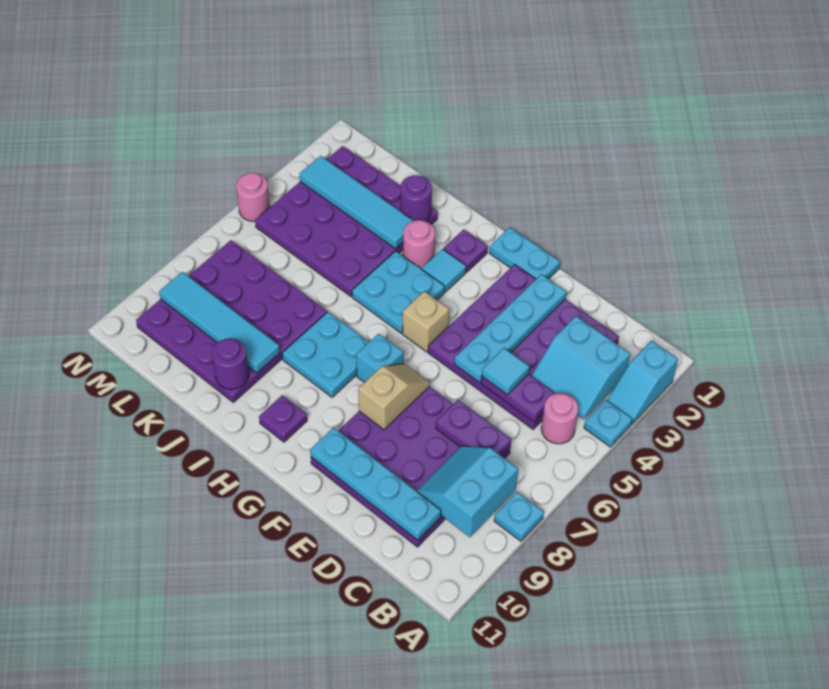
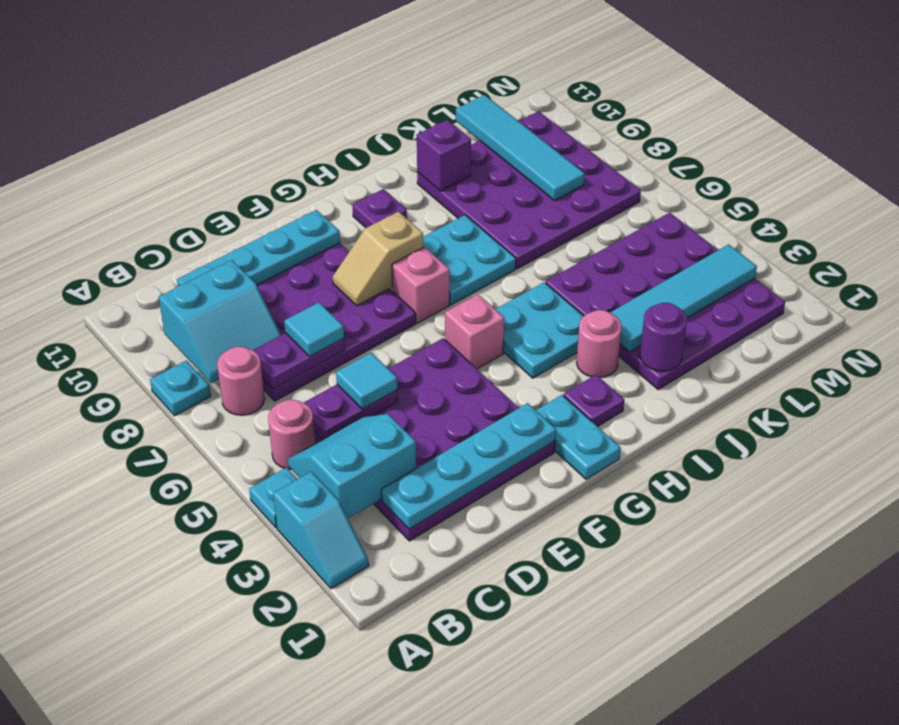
cyan 1x2 slope [607,341,678,424] -> cyan 1x2 slope turned to [273,472,369,589]
cyan 2x2 slope [417,446,518,537] -> cyan 2x2 slope turned to [159,260,281,383]
cyan 1x4 plate [455,274,567,383] -> cyan 1x4 plate turned to [381,403,556,529]
cyan 1x2 plate [489,228,560,279] -> cyan 1x2 plate turned to [536,395,621,479]
tan 1x2 slope [358,364,430,430] -> tan 1x2 slope turned to [333,212,423,306]
tan 1x1 brick [402,291,449,352] -> pink 1x1 brick [445,294,504,369]
cyan 1x1 brick [356,334,403,382] -> pink 1x1 brick [392,247,450,323]
cyan 1x1 tile [422,249,466,292] -> cyan 1x1 tile moved to [284,303,344,357]
cyan 1x4 tile [159,272,280,373] -> cyan 1x4 tile turned to [456,95,585,200]
purple 1x1 round brick [212,338,249,389] -> purple 1x1 brick [417,120,471,191]
pink 1x1 round brick [236,173,270,221] -> pink 1x1 round brick moved to [217,346,265,415]

